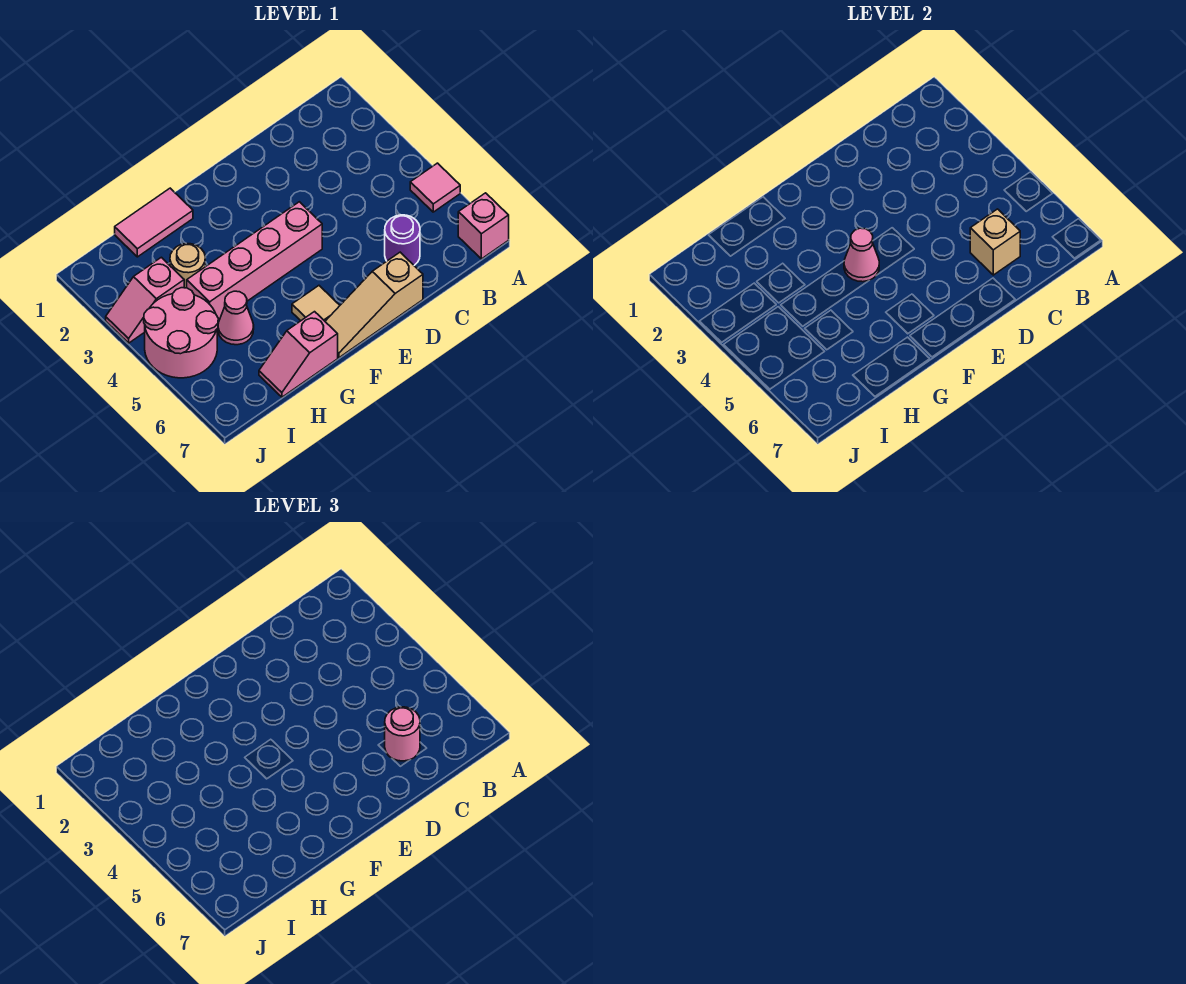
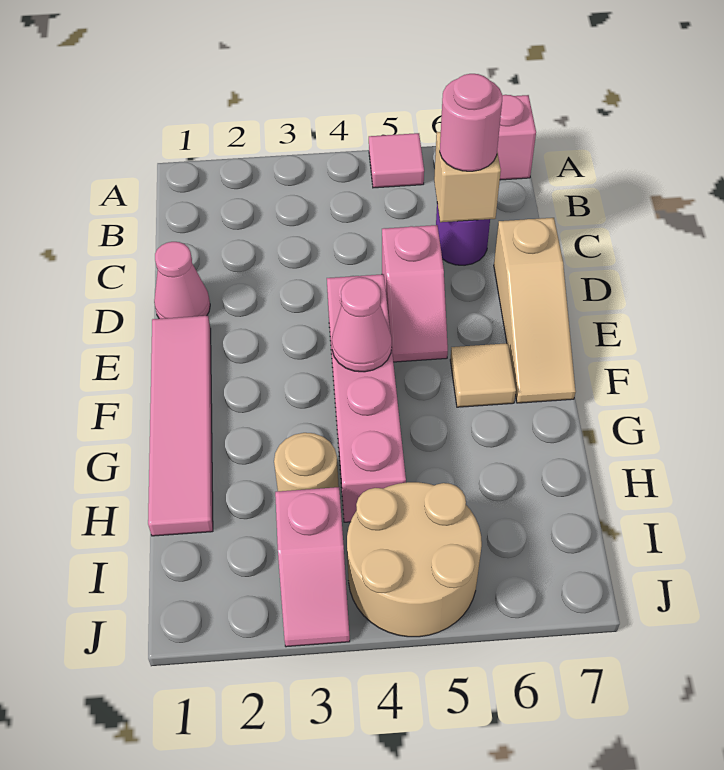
pink 1x2 tile [115,188,193,257] -> pink 1x4 tile [148,316,213,536]
pink 1x2 slope [259,312,338,397] -> pink 1x2 slope moved to [382,225,448,362]
pink 1x1 cone [218,291,254,345] -> pink 1x1 cone moved to [154,242,210,319]
pink 2x2 round brick [144,288,218,378] -> tan 2x2 round brick [347,482,482,637]

